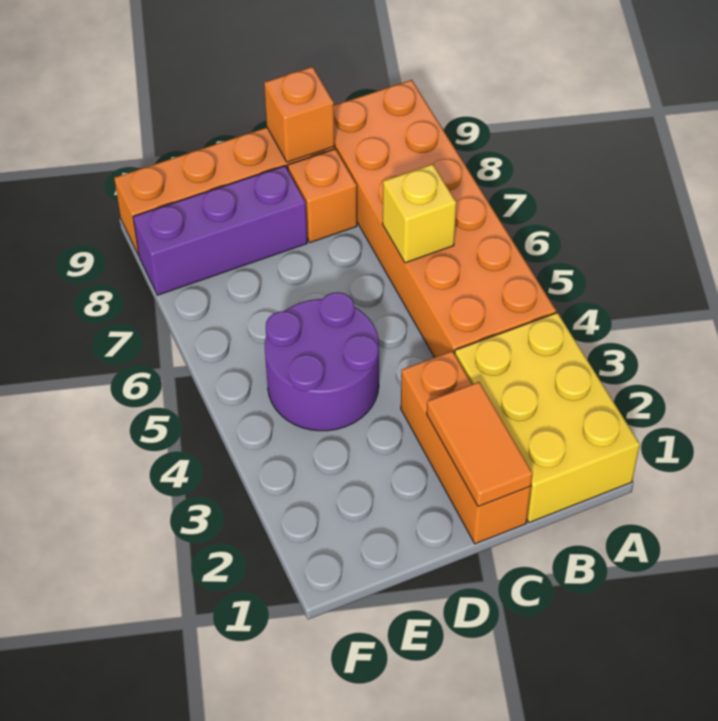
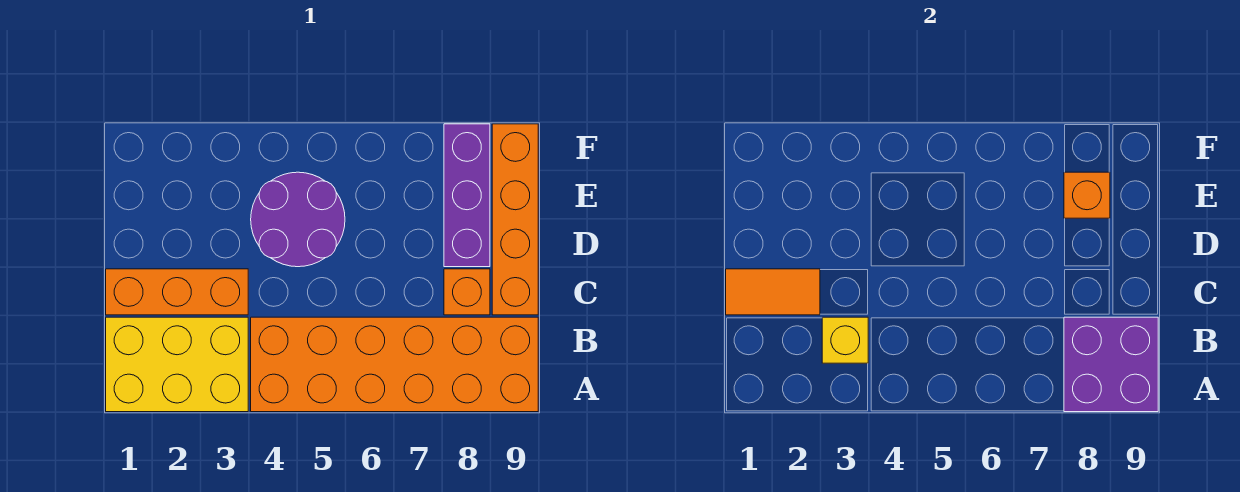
none -> purple 2x2 brick [1064,317,1158,412]
yellow 1x1 brick [383,164,456,263] -> yellow 1x1 brick moved to [822,317,868,363]
orange 1x1 brick [264,67,335,162] -> orange 1x1 brick moved to [1064,172,1110,218]

